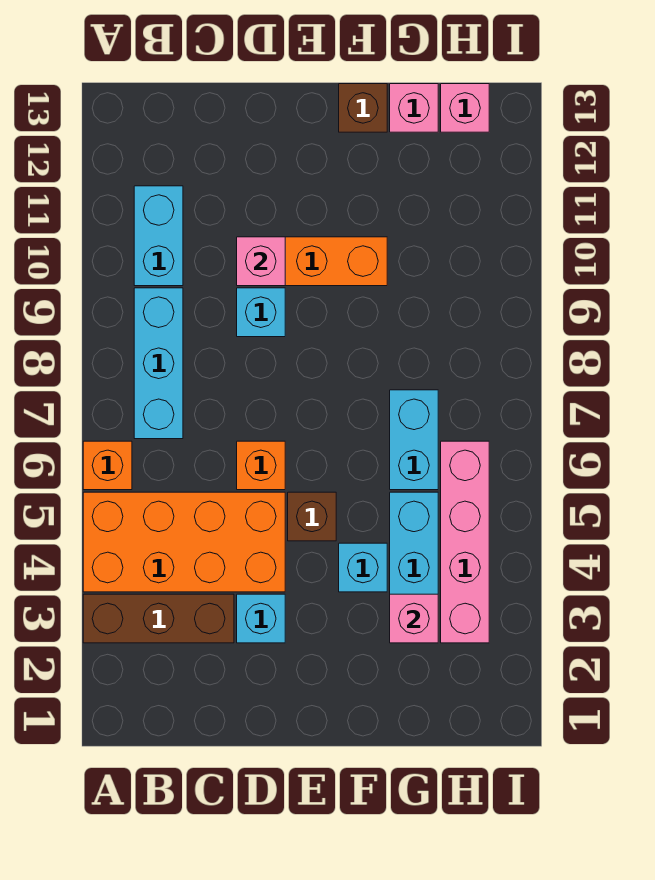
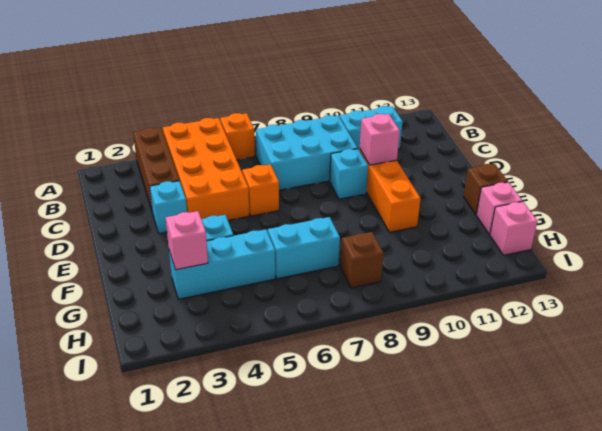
cyan 1x3 brick [134,288,183,439] -> cyan 2x3 brick [256,115,358,190]
brown 1x1 brick [288,492,336,541] -> brown 1x1 brick moved to [340,232,384,288]
pink 1x4 brick [441,441,489,643] -> none

